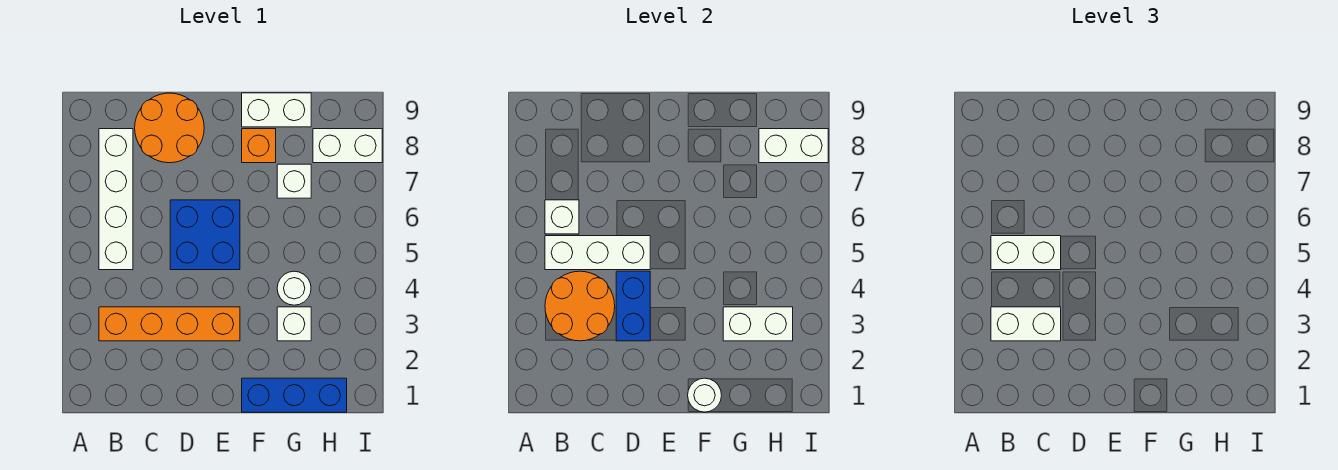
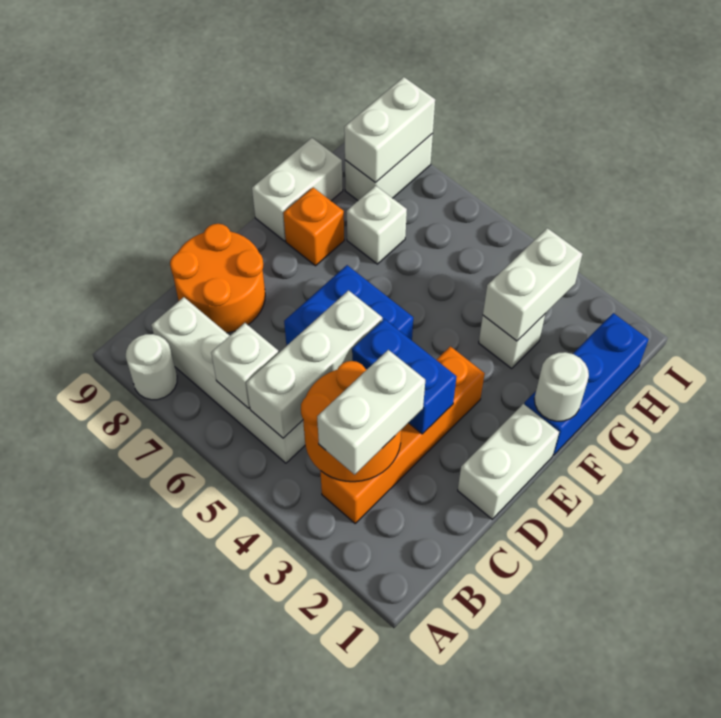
white 1x2 brick [991,236,1061,270] -> white 1x2 brick moved to [458,404,559,519]
white 1x1 round brick [277,271,311,305] -> white 1x1 round brick moved to [126,334,177,400]

